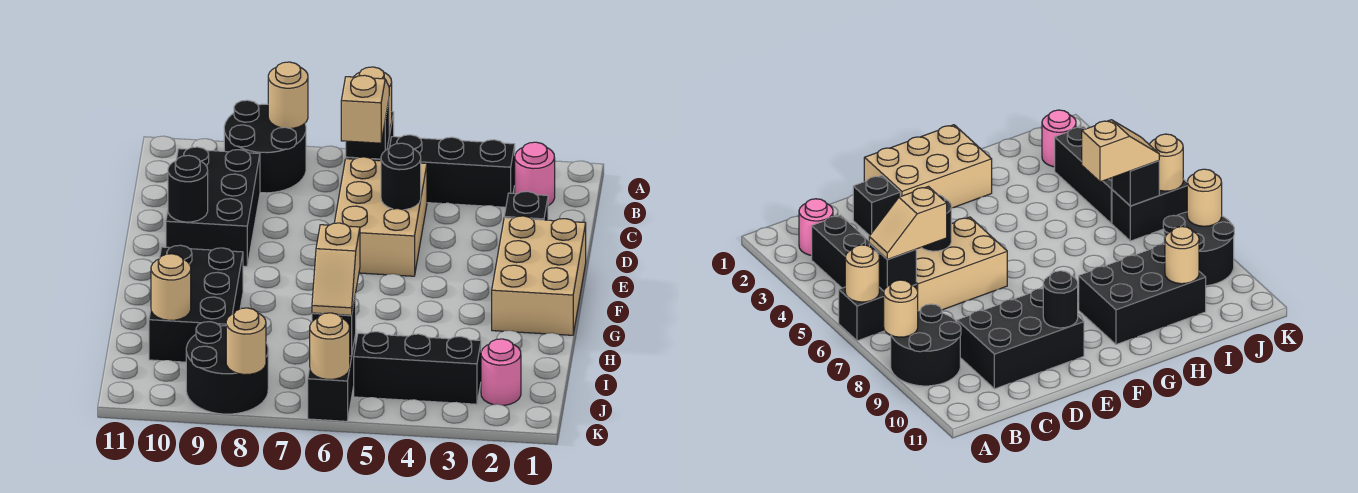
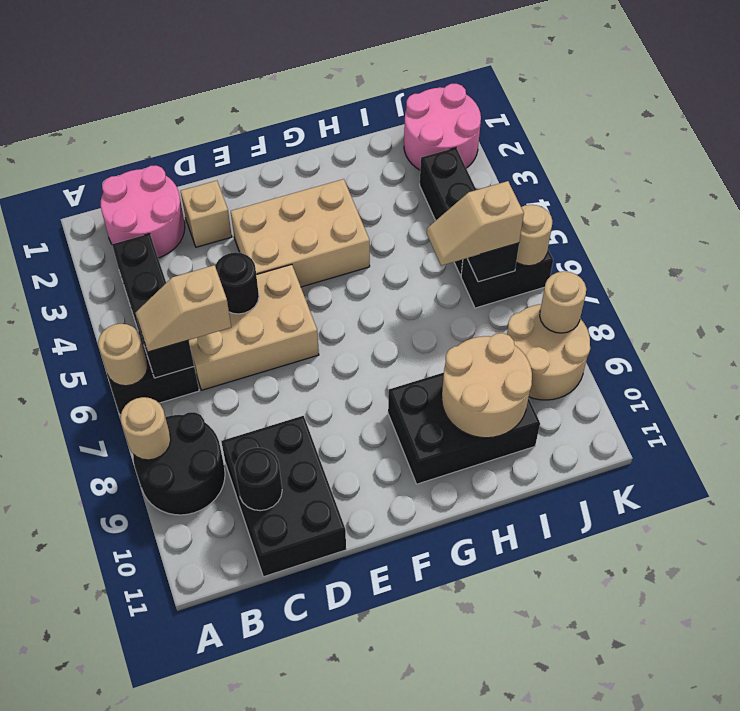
pink 1x1 round brick [515,142,555,206] -> pink 2x2 round brick [101,165,185,258]
black 2x3 brick [166,147,260,266] -> black 2x3 brick turned to [221,416,346,577]
black 1x1 brick [504,191,548,220] -> tan 1x1 brick [181,181,232,247]
tan 2x3 brick [492,216,586,335] -> tan 2x3 brick moved to [231,179,370,287]
black 1x1 round brick [168,155,208,222] -> black 1x1 round brick moved to [235,448,282,511]
tan 1x2 slope [312,223,360,315] -> tan 1x2 slope turned to [427,181,524,266]
tan 1x1 round brick [151,254,191,320] -> tan 2x2 round brick [442,333,532,438]
pink 1x1 round brick [481,339,521,405] -> pink 2x2 round brick [404,84,481,170]
black 2x2 round brick [186,322,268,414] -> tan 2x2 round brick [507,304,590,400]

